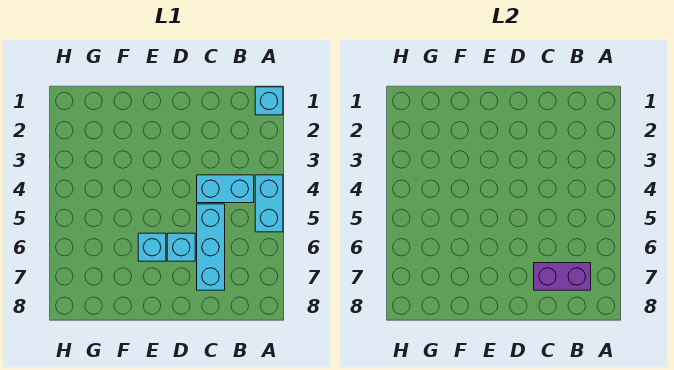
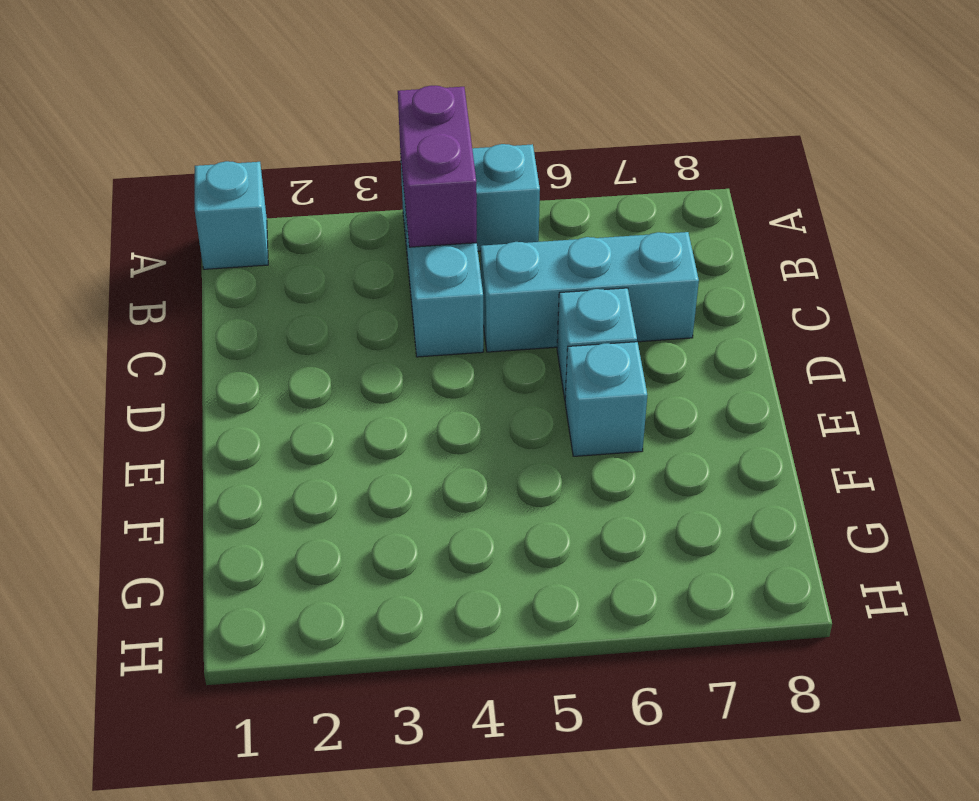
purple 1x2 brick [534,263,591,290] -> purple 1x2 brick moved to [398,86,477,247]

